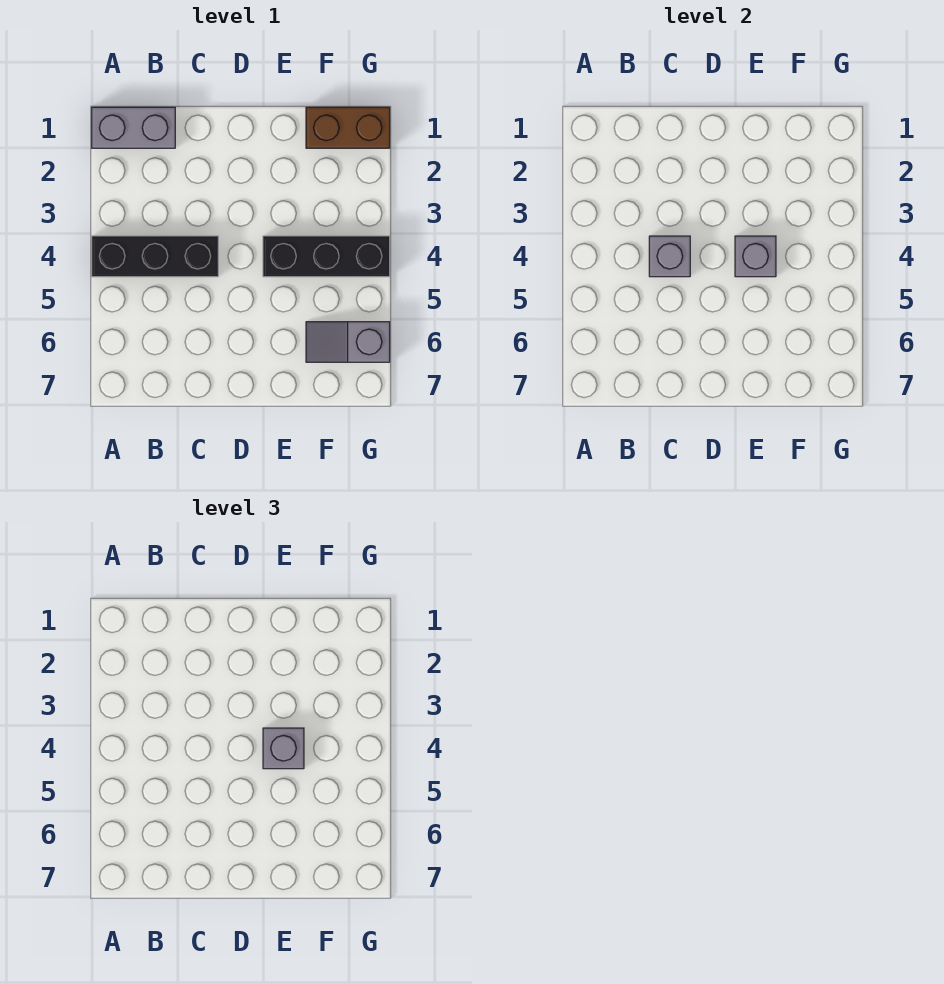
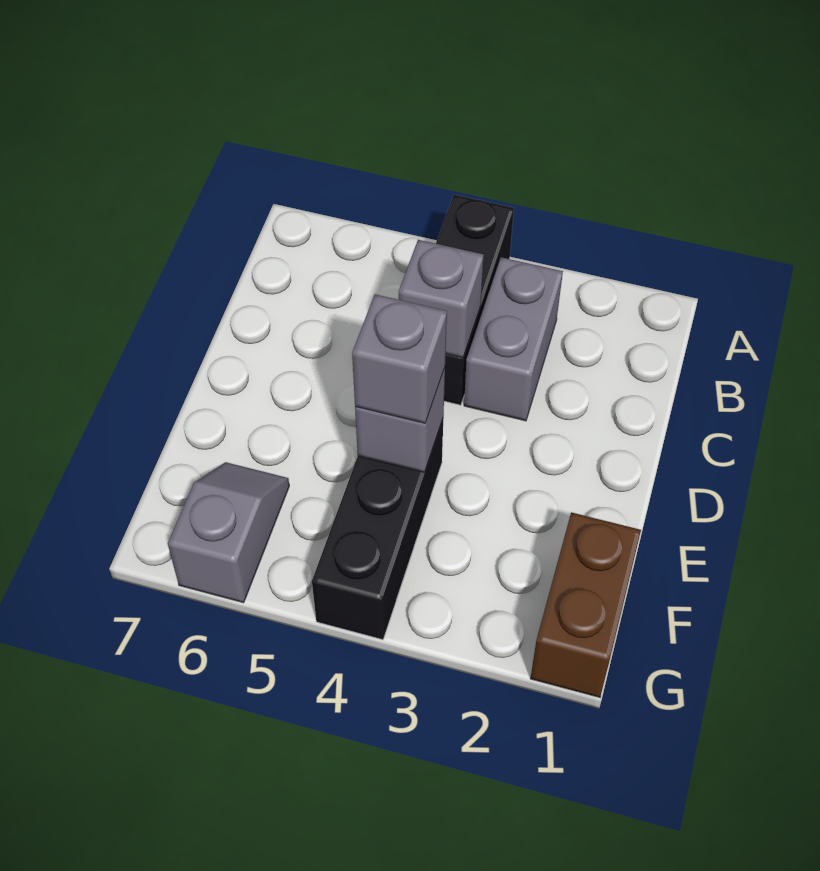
grey 1x2 brick [92,107,175,148] -> grey 1x2 brick moved to [464,257,563,421]

